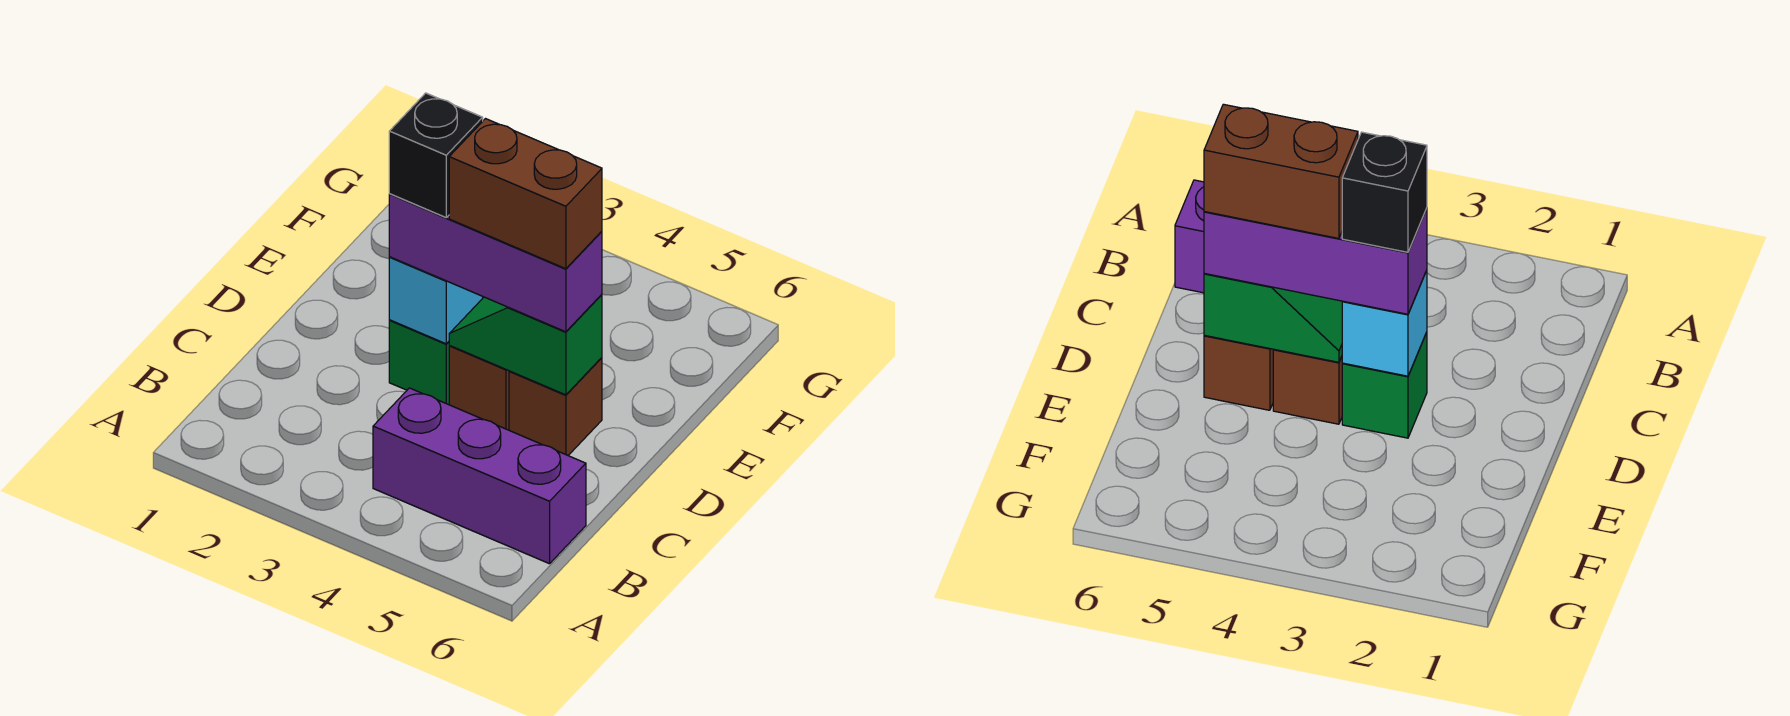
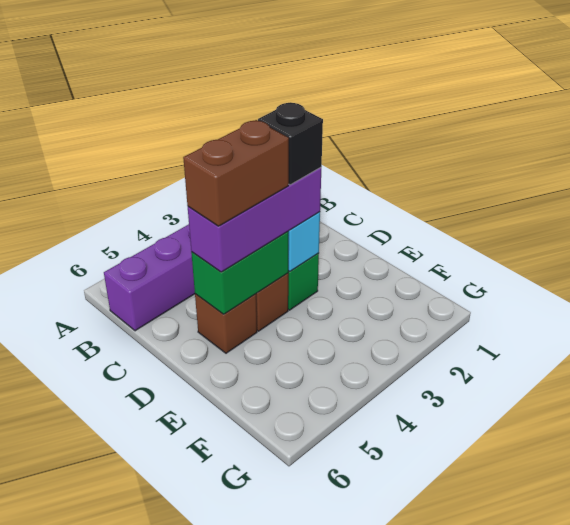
green 1x2 slope [449,295,602,395] -> green 1x2 brick [191,232,288,314]

